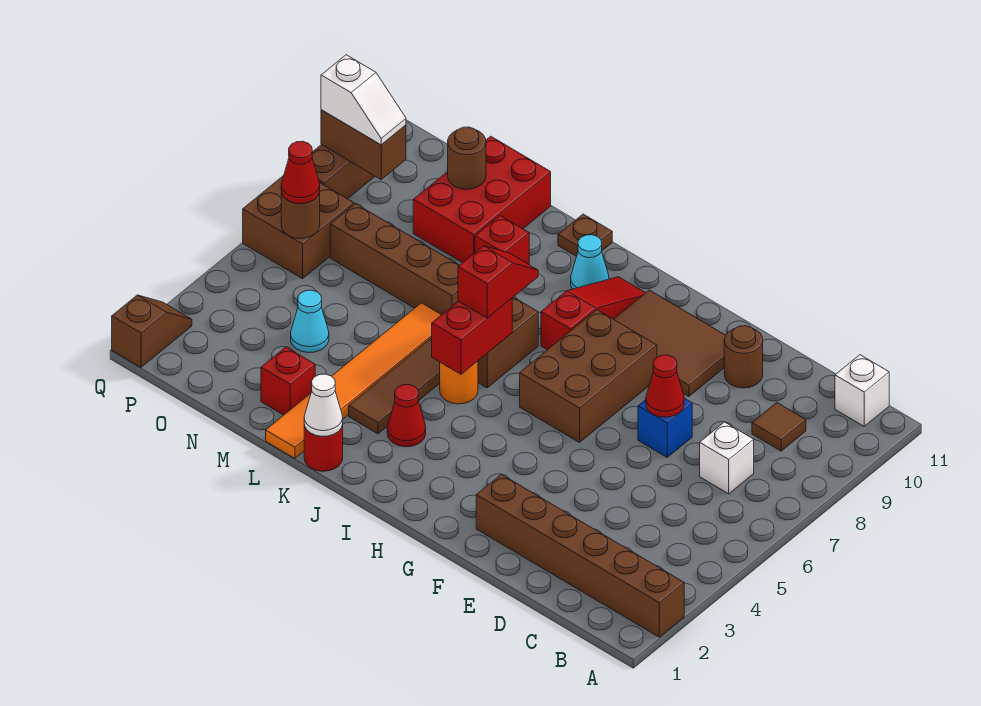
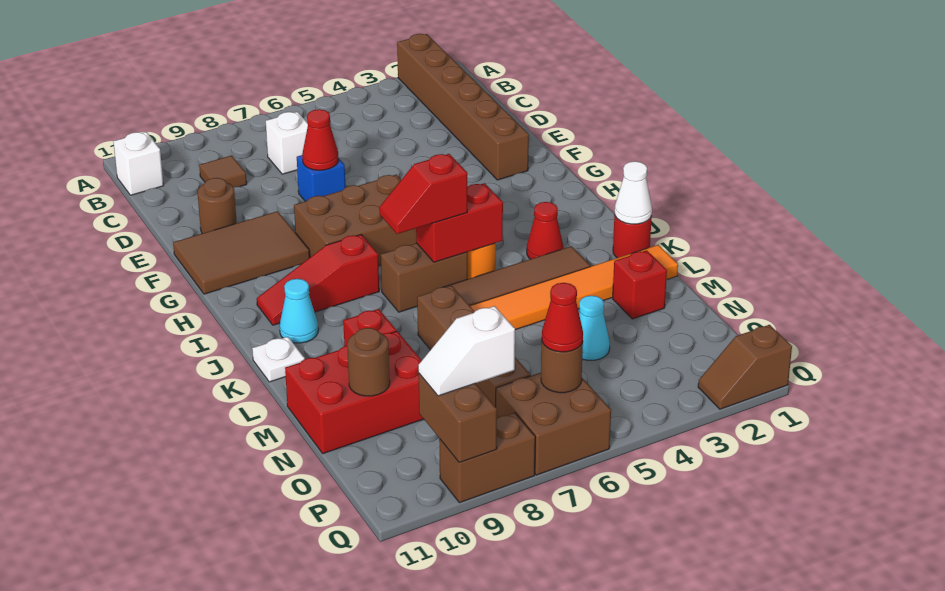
brown 2x3 tile [614,290,726,396] -> brown 2x3 tile turned to [173,211,310,294]
brown 1x1 plate [558,214,612,256] -> white 1x1 plate [252,337,305,382]
white 1x2 slope [321,55,406,145] -> white 1x2 slope turned to [418,306,515,396]

